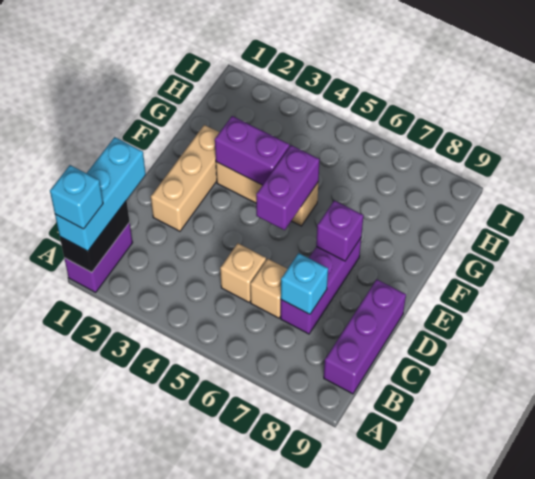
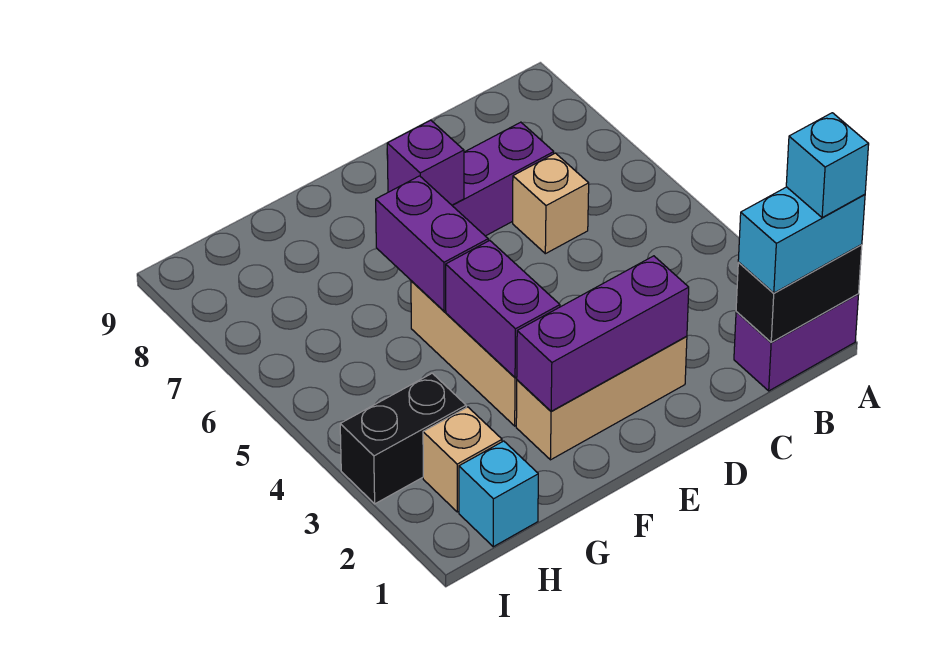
cyan 1x3 brick [55,137,146,251] -> cyan 1x2 brick [738,187,865,293]
purple 1x3 brick [324,279,406,394] -> purple 1x3 brick moved to [517,256,689,411]
tan 1x1 brick [220,243,266,302] -> tan 1x1 brick moved to [423,407,502,512]
cyan 1x1 brick [281,253,328,314] -> cyan 1x1 brick moved to [459,441,538,547]
purple 1x2 brick [256,145,320,230] -> purple 1x2 brick turned to [376,176,488,311]
none -> black 1x2 brick [340,373,466,504]

